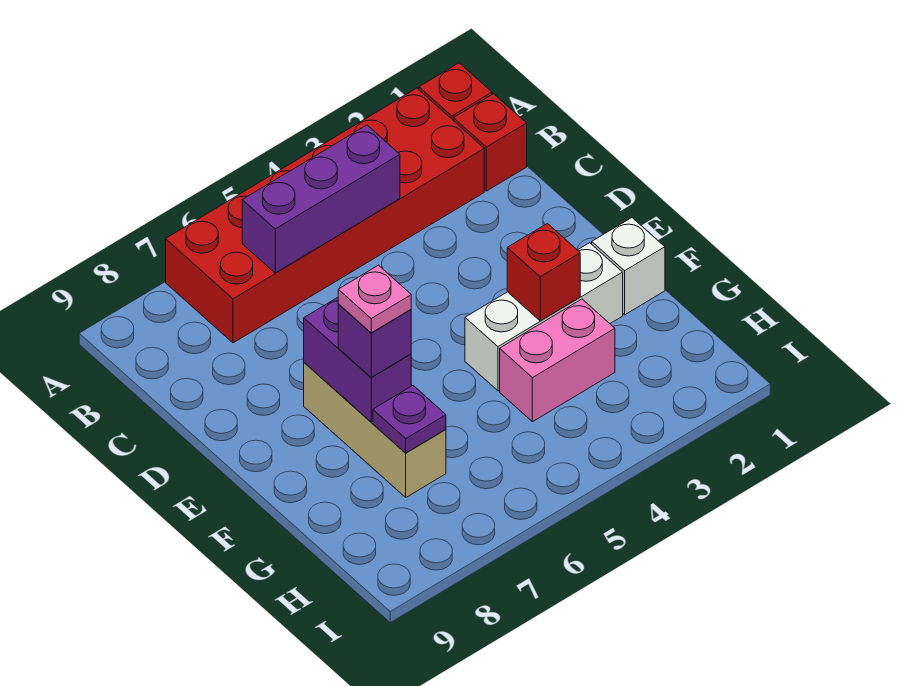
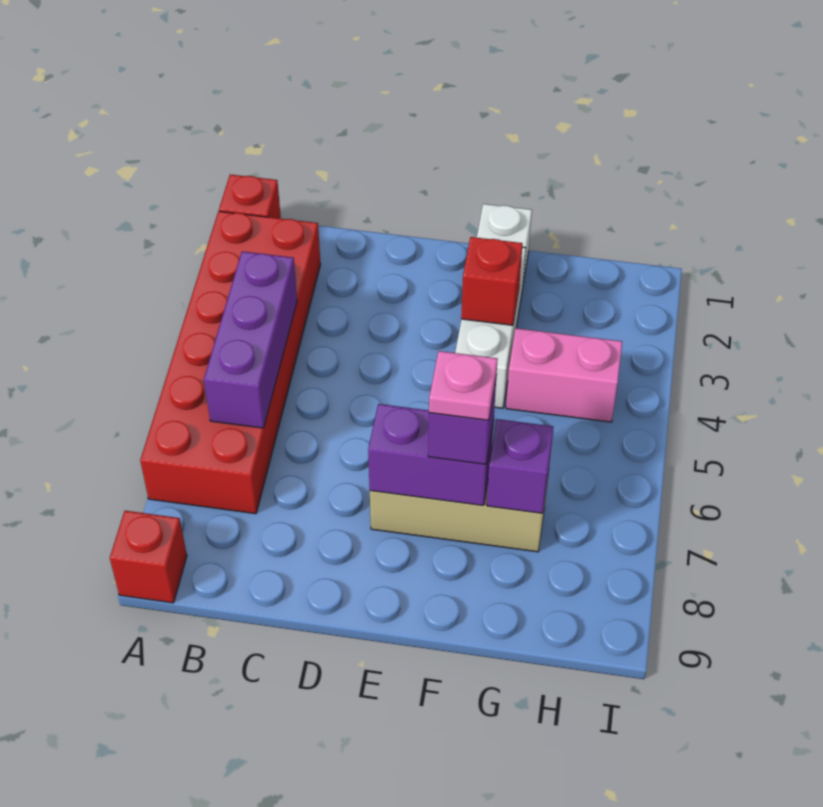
red 1x1 brick [454,94,527,191] -> red 1x1 brick moved to [110,511,187,603]
pink 1x2 brick [500,299,615,422] -> pink 1x2 brick turned to [506,328,622,422]
purple 1x1 plate [373,386,446,453] -> purple 1x1 brick [487,419,553,514]

